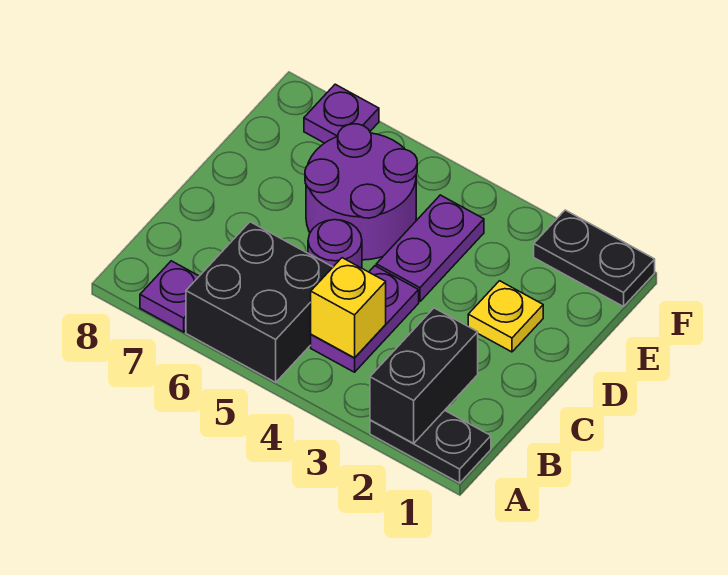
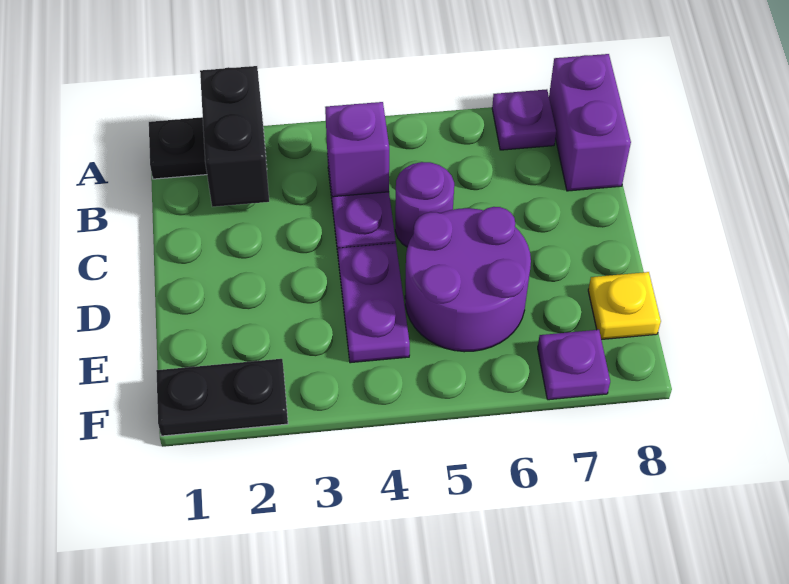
black 2x2 brick [186,222,333,382] -> none
none -> purple 1x2 brick [549,54,631,191]
yellow 1x1 brick [311,258,386,358] -> purple 1x1 brick [325,102,389,197]
yellow 1x1 plate [468,281,543,352] -> yellow 1x1 plate moved to [588,272,661,340]

